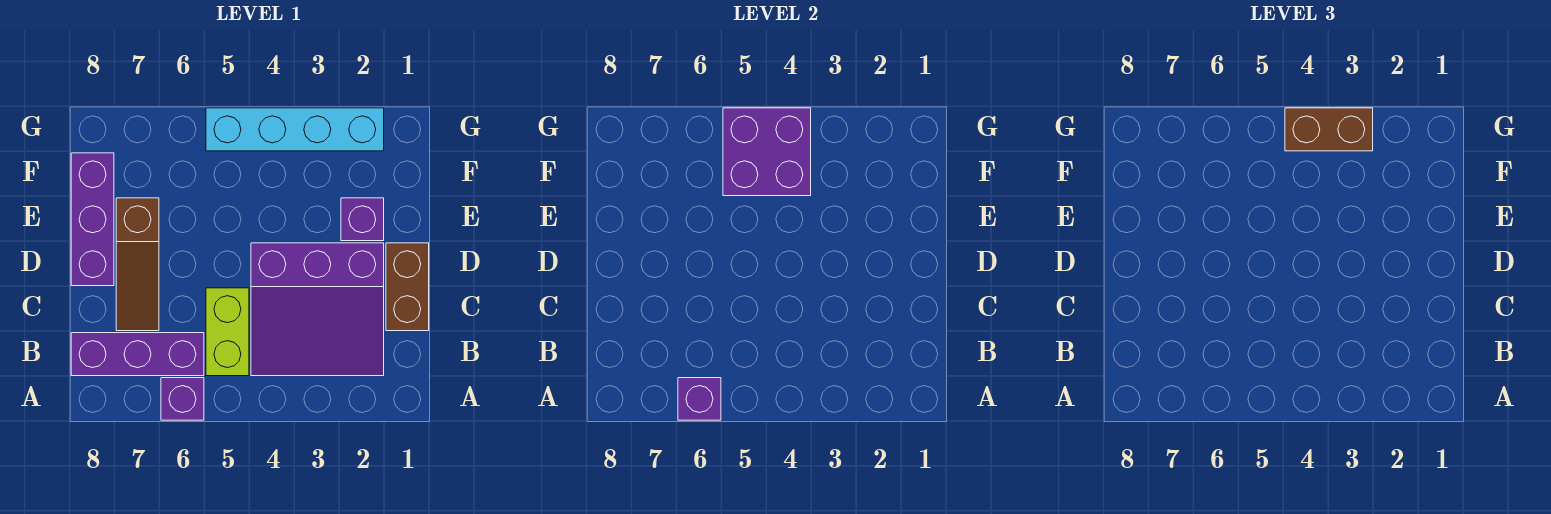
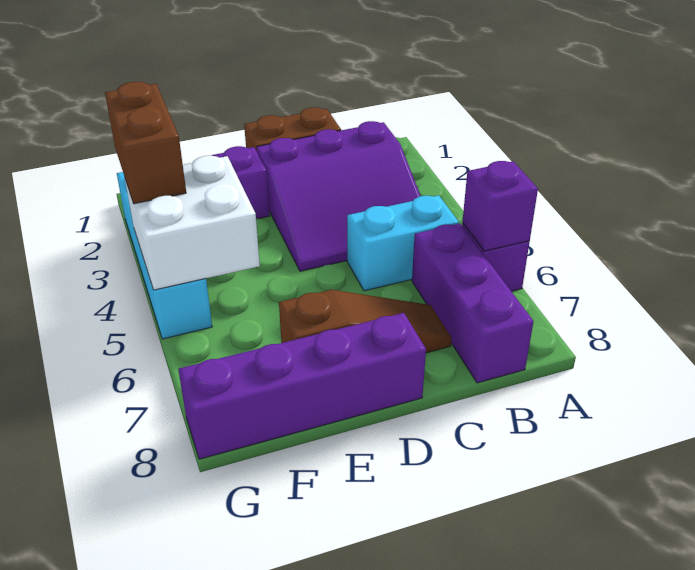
purple 3x3 slope [251,243,384,376] -> purple 3x3 slope turned to [256,121,421,271]
lime 1x2 brick [206,288,249,376] -> cyan 1x2 brick [347,195,459,291]
purple 1x3 brick [71,153,114,286] -> purple 1x4 brick [178,313,426,459]
purple 2x2 brick [723,108,811,196] -> white 2x2 brick [125,156,260,290]

